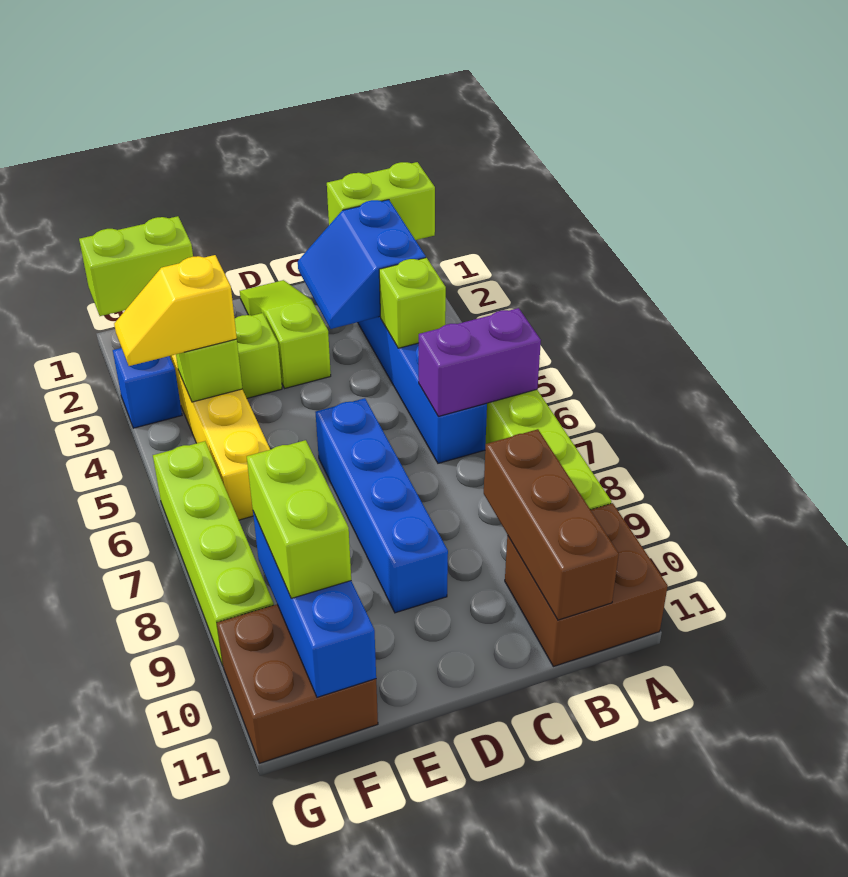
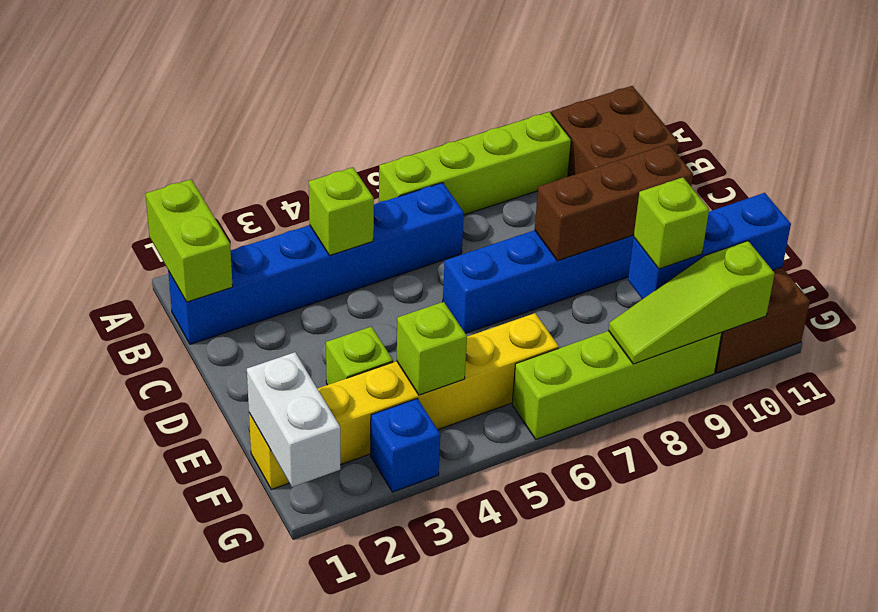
purple 1x2 brick [419,308,541,416] -> none
blue 2x2 slope [298,200,426,329] -> none
brown 1x3 brick [484,429,619,620] -> brown 1x3 brick moved to [535,144,693,261]
lime 1x3 slope [240,280,331,388] -> lime 1x3 slope moved to [608,241,775,364]
lime 1x2 brick [79,216,193,316] -> white 1x2 brick [247,352,340,487]
yellow 1x2 slope [114,255,237,366] -> none
lime 1x2 brick [247,440,351,598] -> lime 1x1 brick [634,177,709,269]

